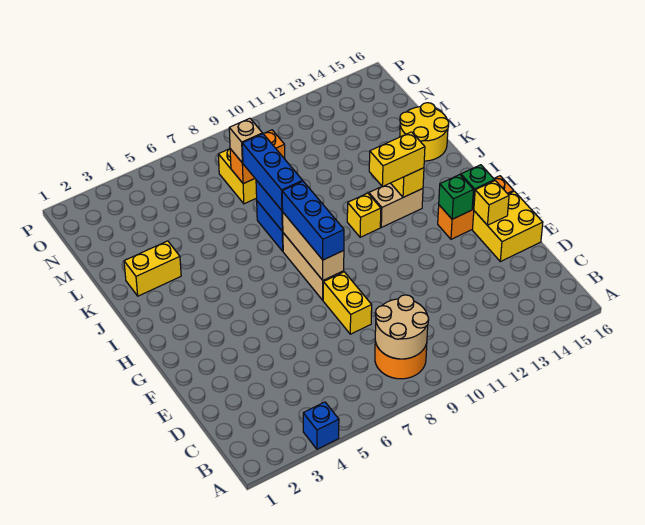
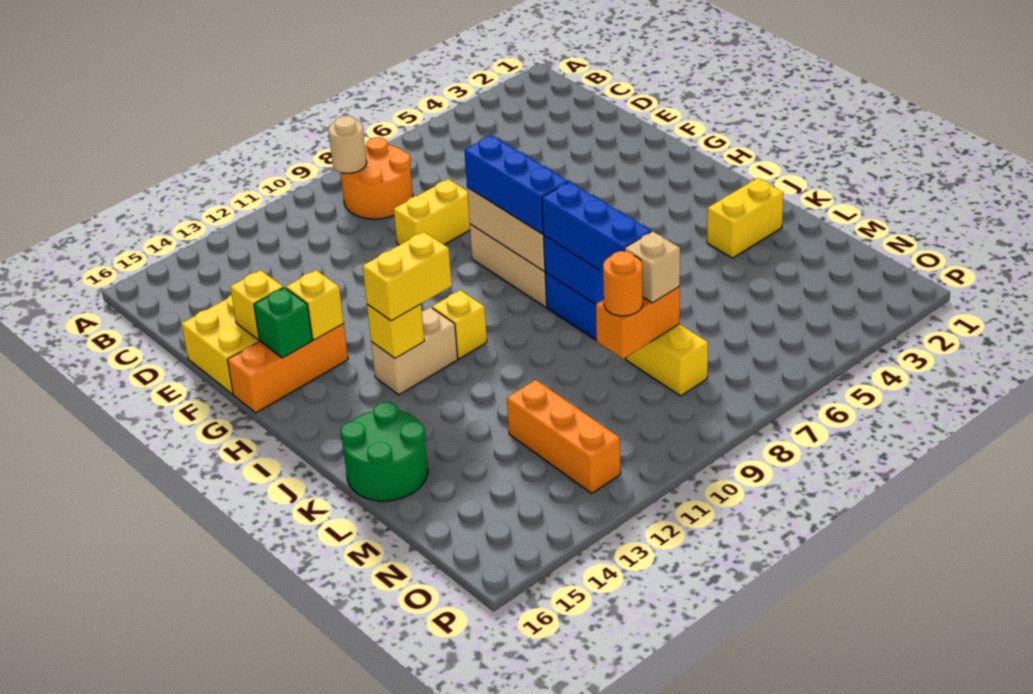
blue 1x1 brick [303,402,339,449] -> none
tan 2x2 round brick [375,295,429,359] -> tan 1x1 round brick [328,116,367,173]
yellow 1x2 brick [323,272,372,334] -> yellow 1x2 brick turned to [394,179,470,245]
green 1x1 brick [439,175,473,219] -> yellow 1x1 brick [286,270,344,340]
yellow 2x2 round brick [400,103,449,161] -> green 2x2 round brick [340,402,428,501]
none -> orange 1x1 round brick [603,251,643,316]
none -> orange 1x3 brick [507,380,621,493]

